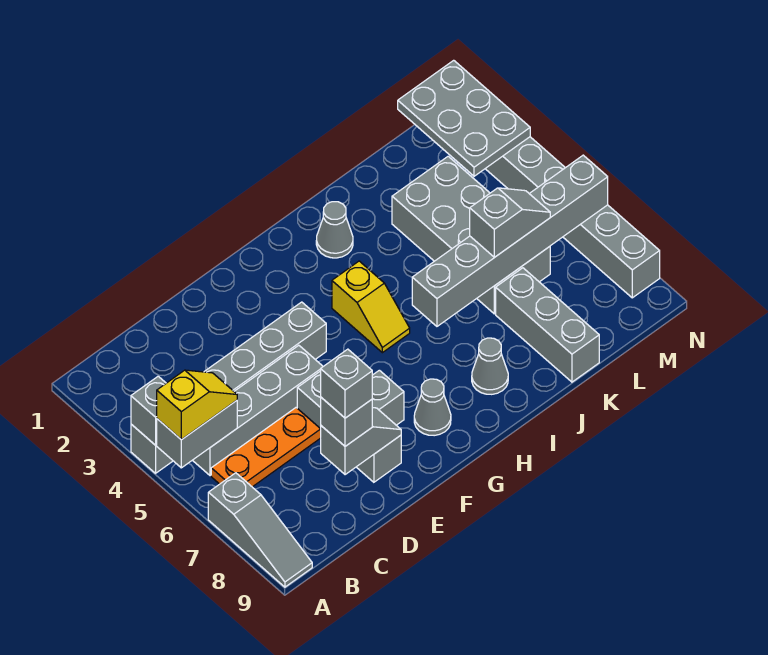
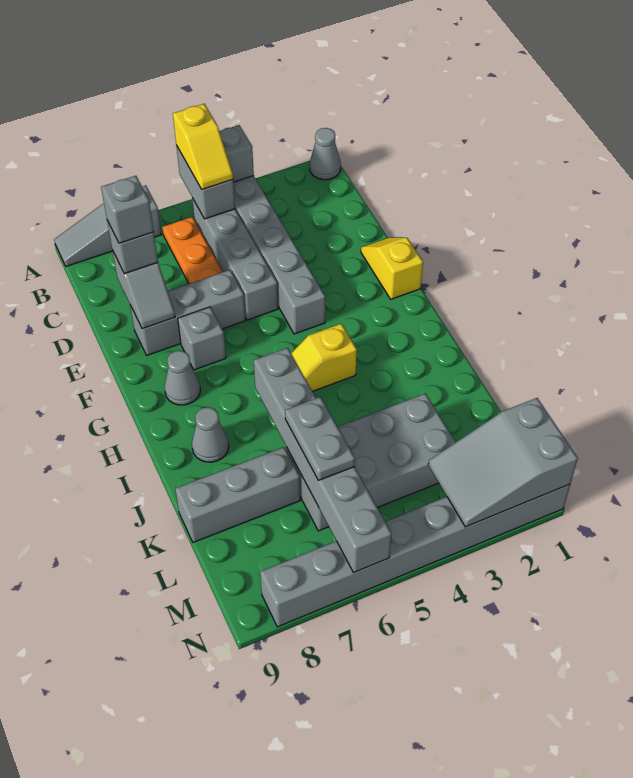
none -> yellow 1x2 slope [361,237,423,299]
grey 1x1 cone [316,202,353,258] -> grey 1x1 cone moved to [310,128,341,180]
grey 1x2 slope [470,188,550,257] -> grey 1x2 plate [285,397,355,480]
grey 2x3 plate [398,60,530,176] -> grey 2x3 slope [428,398,578,527]

